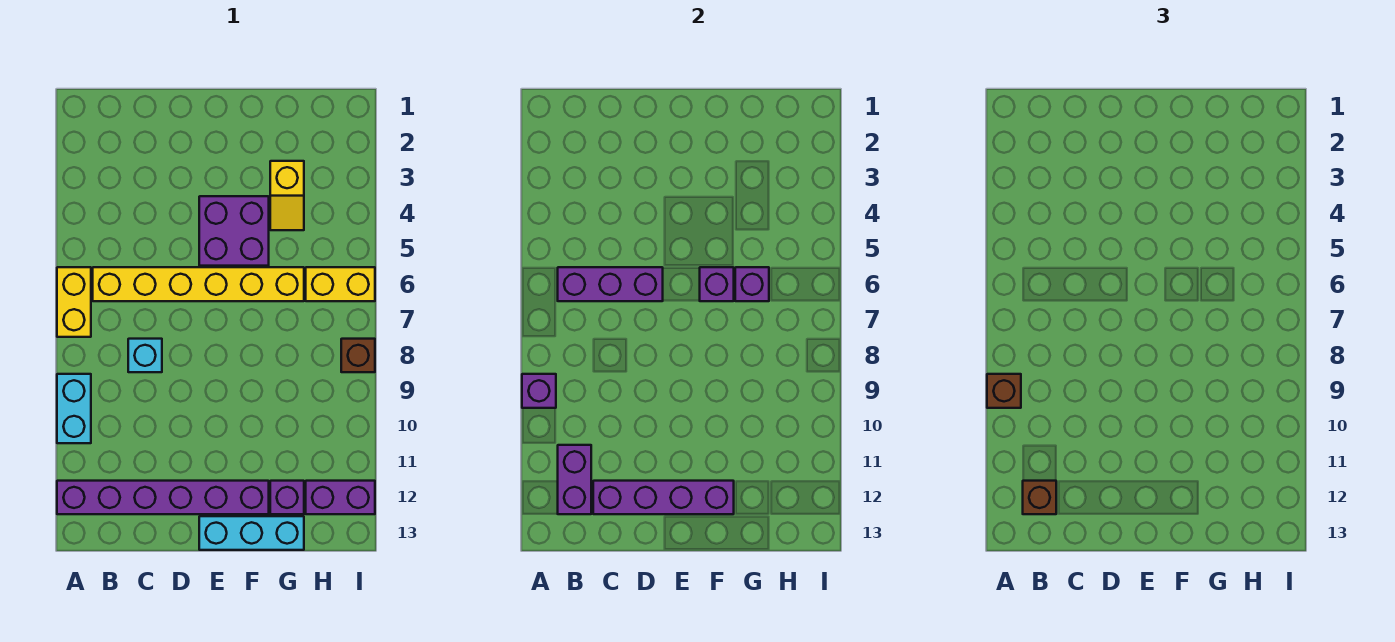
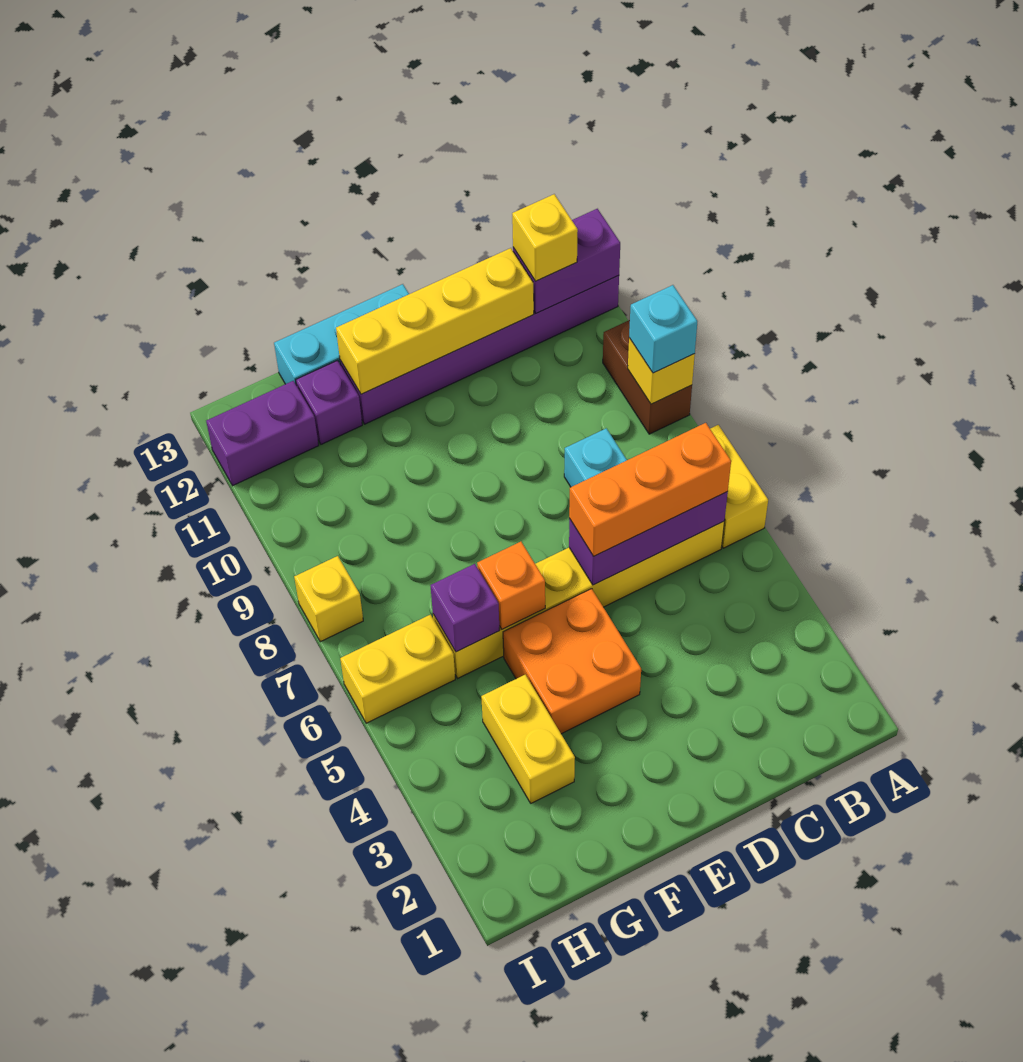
cyan 1x2 brick [57,374,91,443] -> brown 1x2 brick [603,320,692,434]
purple 1x1 brick [522,374,556,408] -> yellow 1x1 brick [628,338,695,404]
brown 1x1 brick [987,374,1021,408] -> cyan 1x1 brick [629,285,697,373]
none -> orange 1x3 brick [569,423,731,556]
purple 1x2 brick [558,445,591,514] -> purple 1x2 brick turned to [513,209,620,313]
brown 1x1 brick [1023,481,1056,514] -> yellow 1x1 brick [512,194,578,281]
purple 1x4 brick [593,481,734,514] -> yellow 1x4 brick [336,248,534,394]
purple 2x2 brick [199,196,269,266] -> orange 2x2 brick [503,589,641,734]
purple 1x1 brick [700,267,734,301] -> orange 1x1 brick [477,542,545,629]
yellow 1x2 slope [270,161,304,230] -> yellow 1x2 brick [481,675,575,803]
brown 1x1 brick [341,339,375,372] -> yellow 1x1 brick [294,556,363,642]

